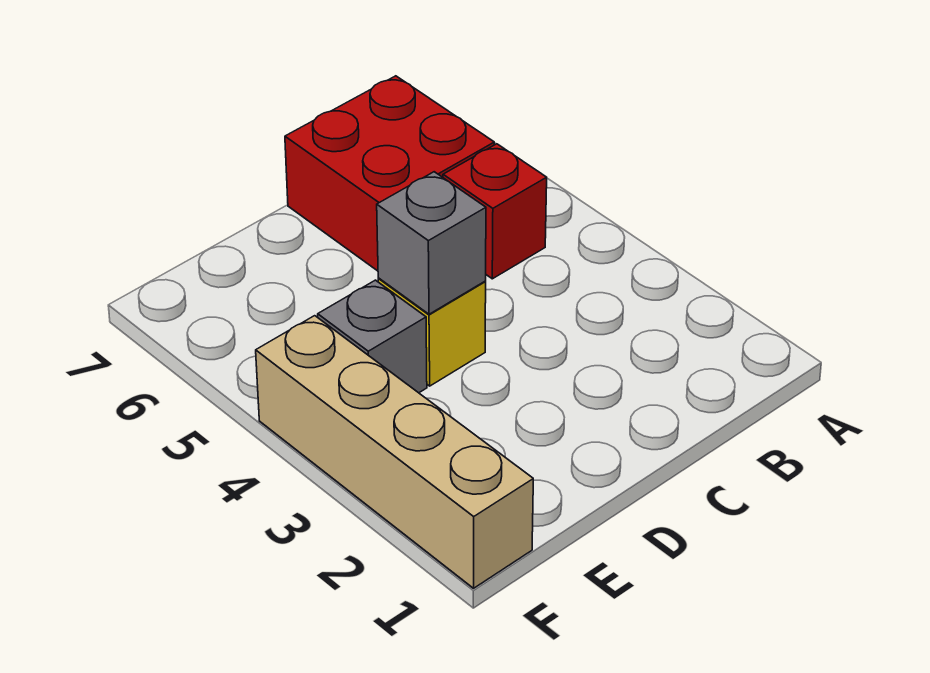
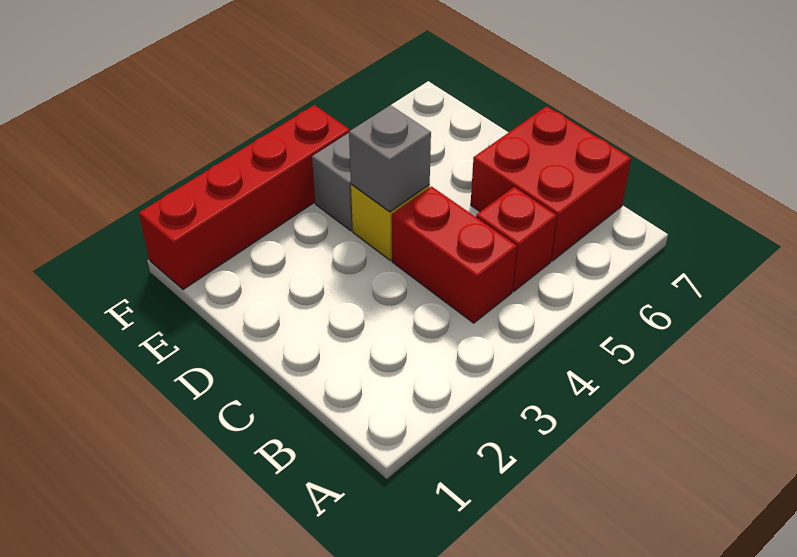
none -> red 1x2 brick [392,186,517,323]
tan 1x4 brick [256,316,533,588] -> red 1x4 brick [139,105,350,290]

